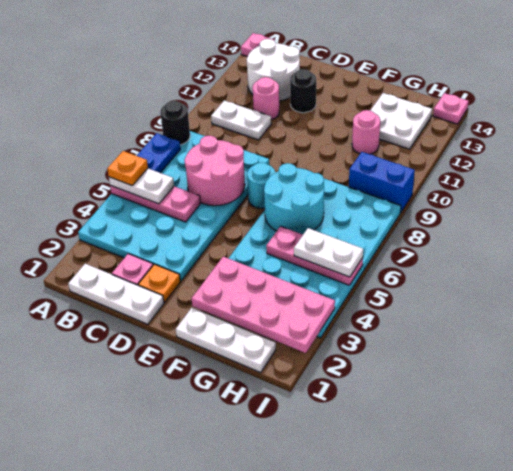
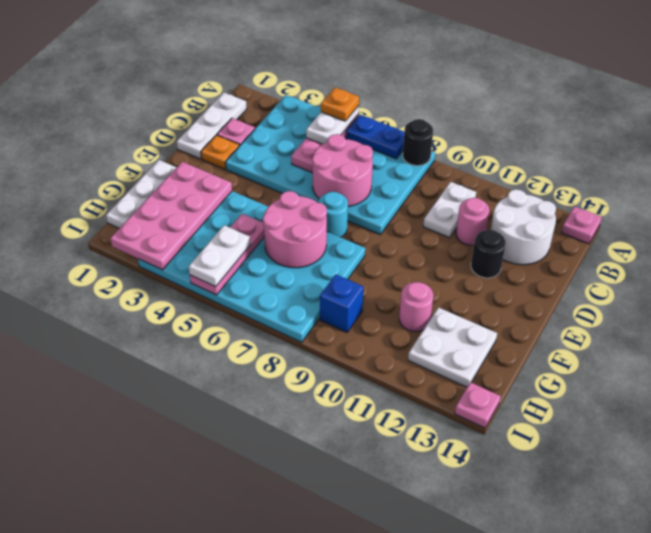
cyan 2x2 round brick [264,163,324,234] -> pink 2x2 round brick [263,191,327,268]
blue 1x2 brick [349,152,415,213] -> blue 1x1 brick [320,274,364,332]

